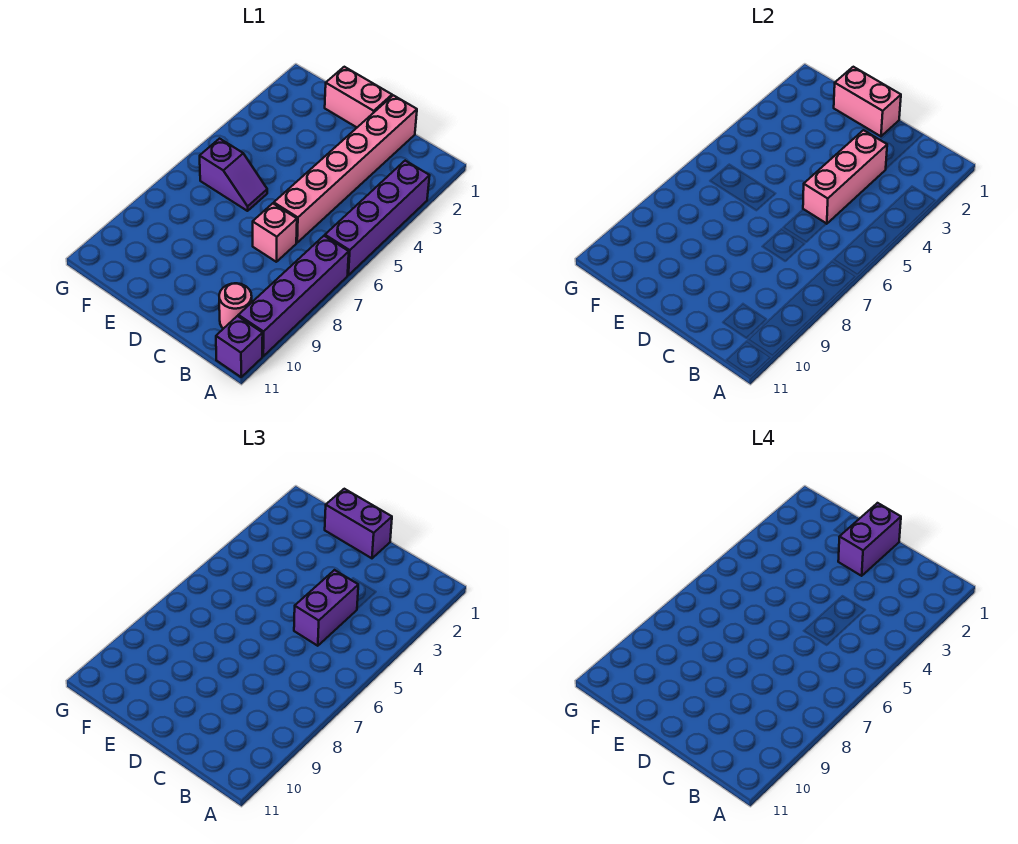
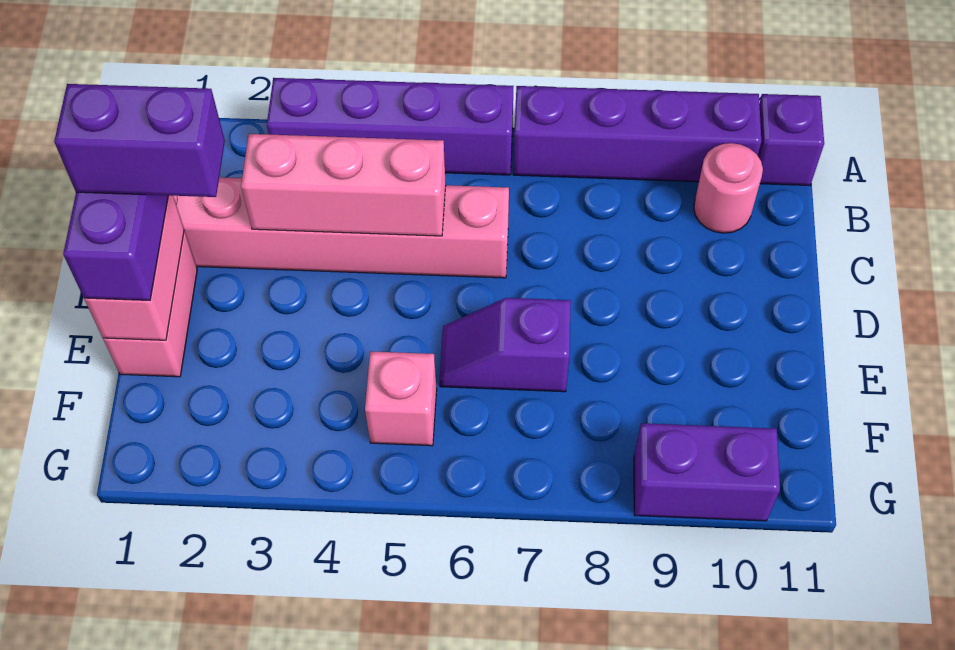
purple 1x2 brick [294,570,358,646] -> purple 1x2 brick moved to [634,423,780,521]
pink 1x1 brick [253,203,297,262] -> pink 1x1 brick moved to [365,351,437,446]
purple 1x2 slope [200,139,267,211] -> purple 1x2 slope turned to [440,298,571,392]

